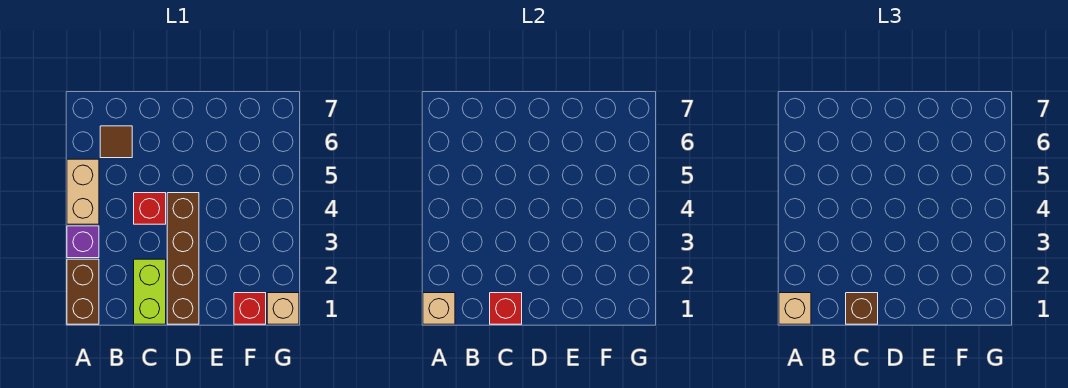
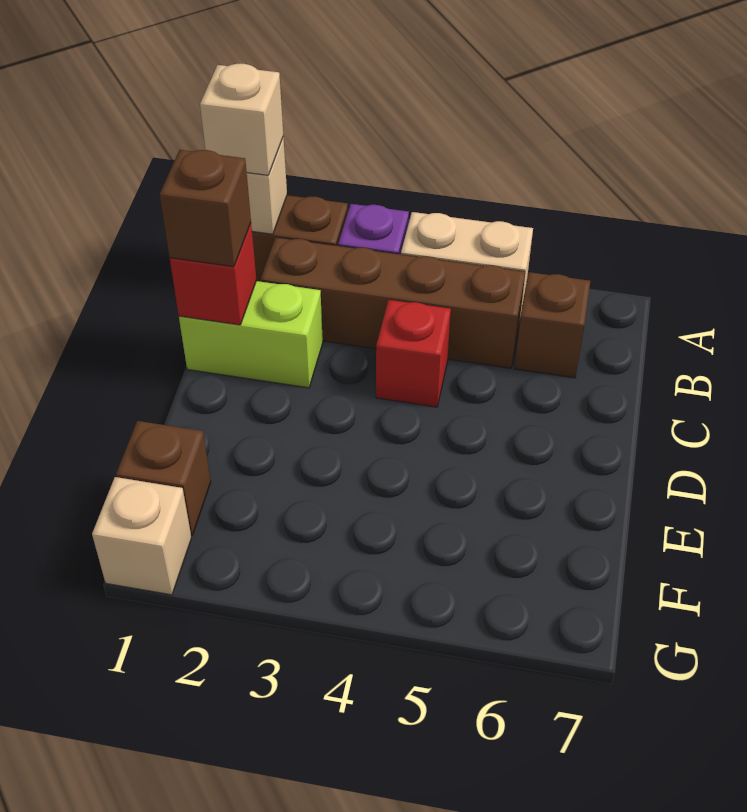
brown 1x1 tile [100,126,132,158] -> brown 1x1 brick [514,272,590,378]
brown 1x4 brick [167,193,199,324] -> brown 1x4 brick moved to [260,237,525,368]
red 1x1 brick [234,293,266,324] -> brown 1x1 brick [116,421,211,535]

